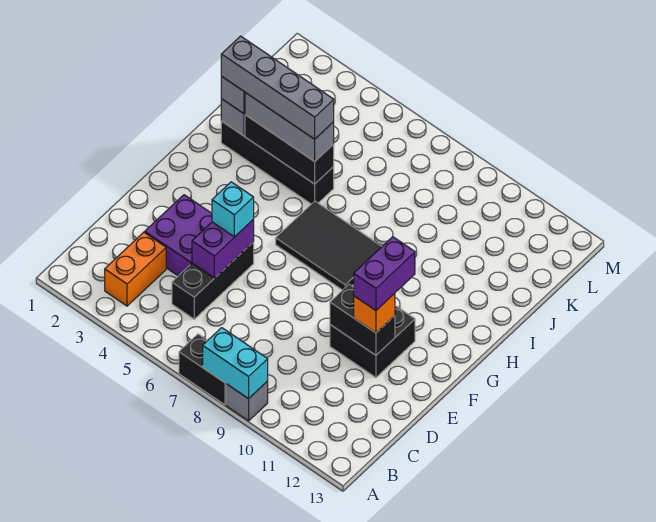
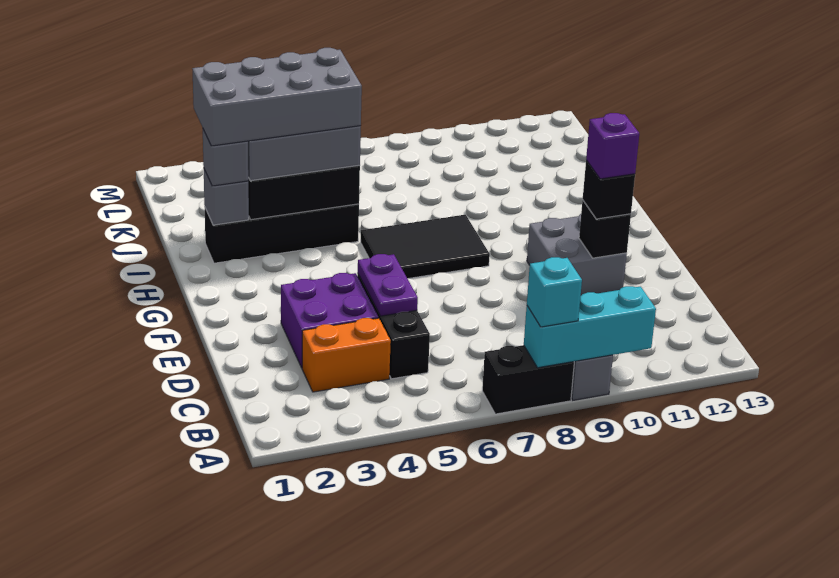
cyan 1x2 brick [203,328,268,399] -> cyan 1x3 brick [524,286,656,368]
orange 1x2 brick [105,232,166,306] -> orange 1x2 brick turned to [302,318,391,392]
purple 1x2 brick [192,219,254,278] -> purple 1x2 plate [358,254,418,316]
cyan 1x1 brick [212,182,254,237] -> cyan 1x1 brick moved to [527,257,582,327]
black 2x2 brick [330,306,415,378] -> grey 2x2 brick [527,214,627,295]
black 1x2 brick [330,284,395,355] -> black 1x1 brick [579,200,631,258]
orange 1x1 brick [354,293,395,333] -> black 1x1 brick [583,160,635,219]
purple 1x2 brick [354,237,415,310] -> purple 1x1 brick [586,113,639,179]
grey 1x4 brick [221,36,334,139] -> grey 2x4 brick [192,48,362,146]

